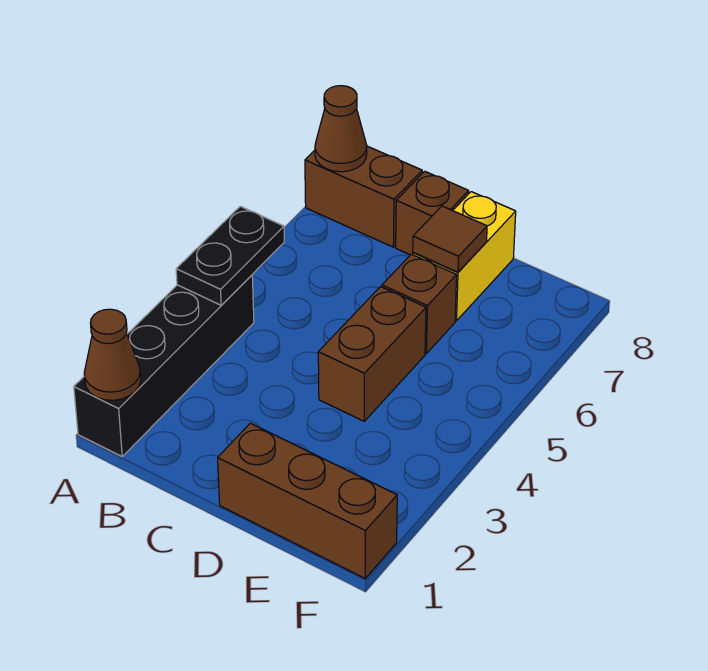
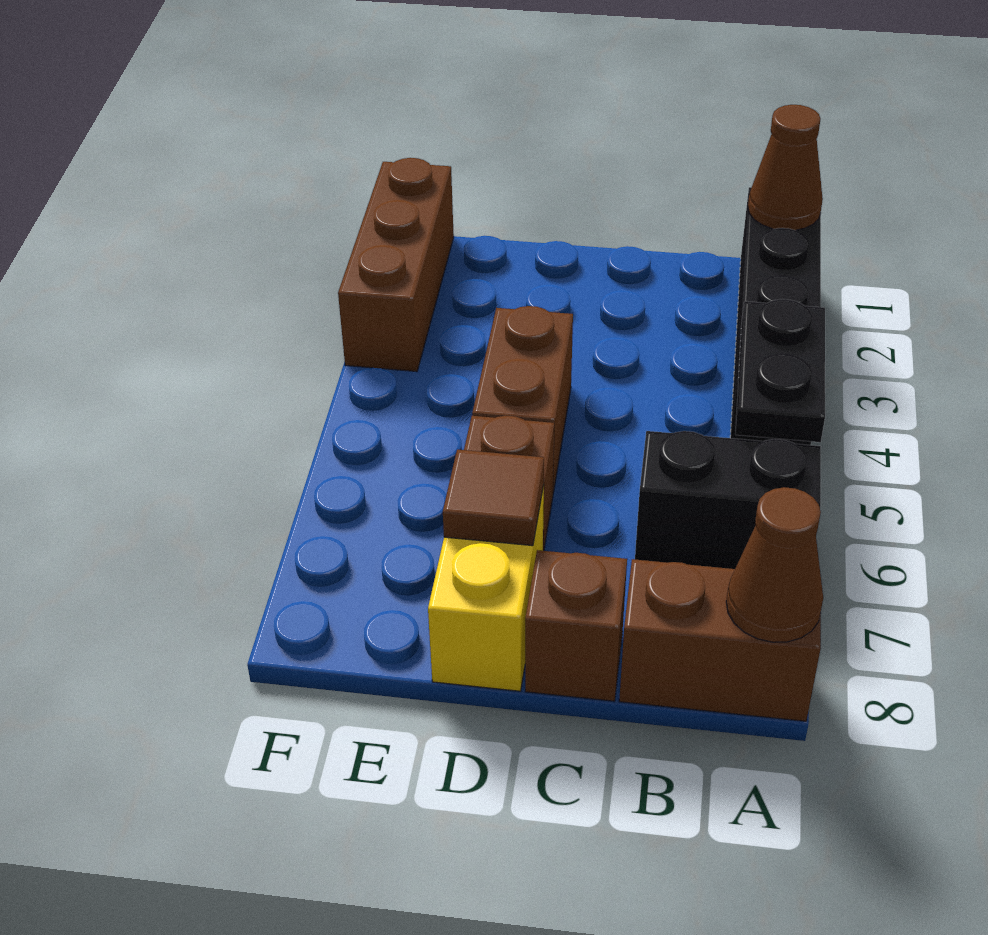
none -> black 1x2 brick [635,431,821,569]
brown 1x3 brick [218,423,397,578] -> brown 1x3 brick turned to [338,158,454,372]

